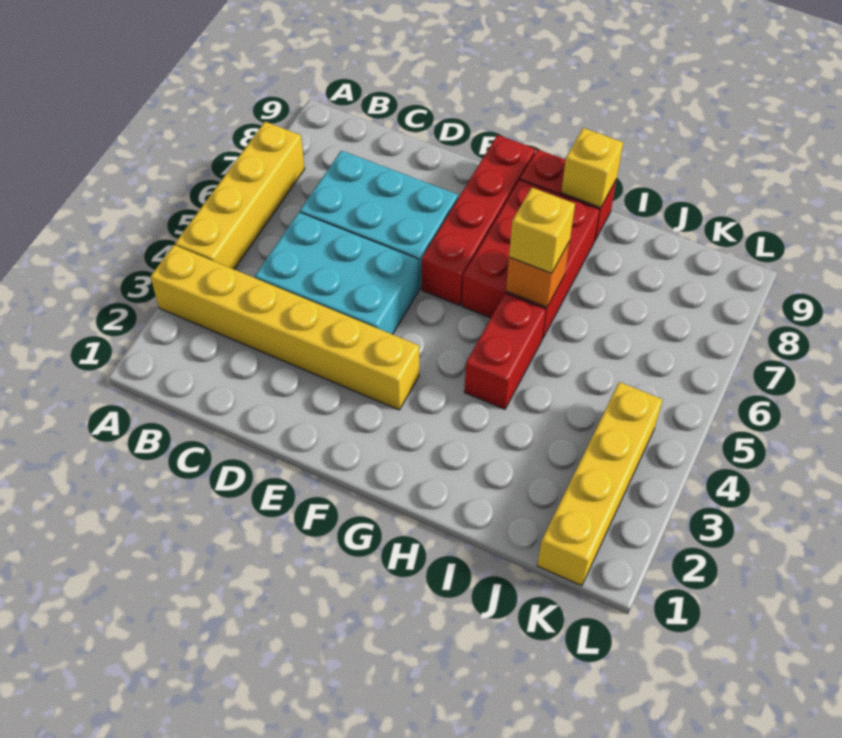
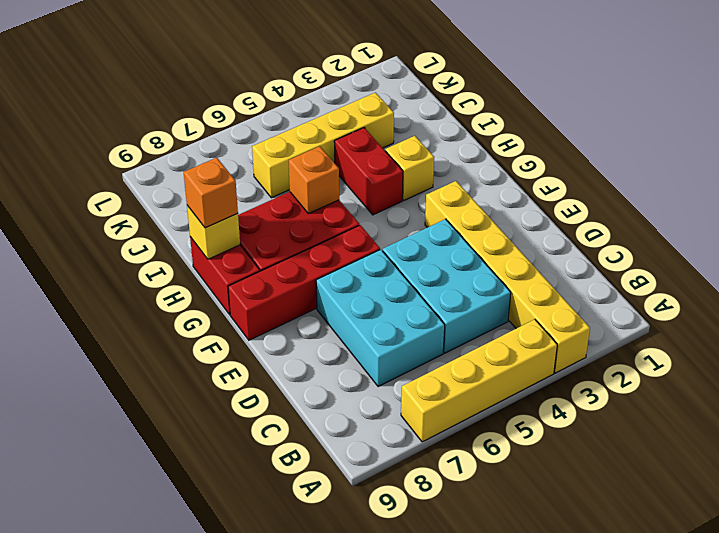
red 1x2 brick [464,293,546,409] -> red 1x2 brick turned to [334,128,403,215]
yellow 1x1 brick [509,188,575,273] -> yellow 1x1 brick moved to [385,136,434,200]
none -> orange 1x1 brick [184,158,238,228]
yellow 1x4 brick [537,382,663,586] -> yellow 1x4 brick moved to [252,93,394,198]

